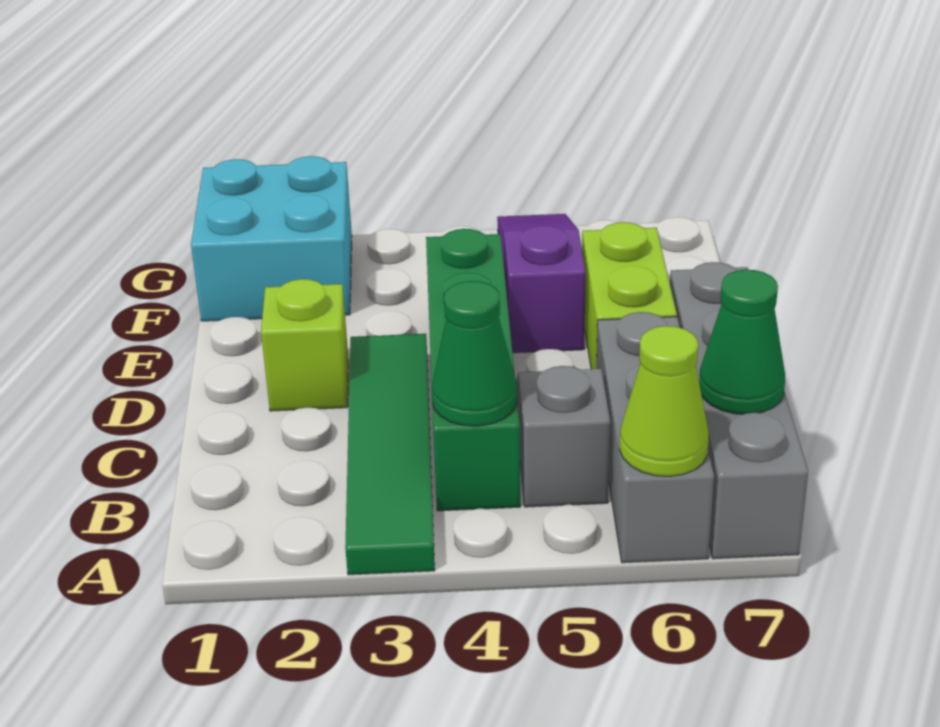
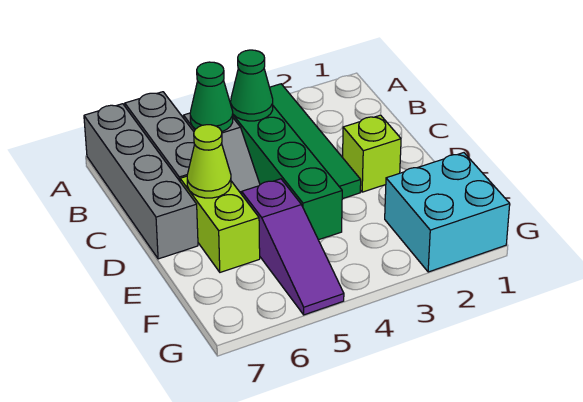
lime 1x1 cone [620,326,709,476] -> lime 1x1 cone moved to [187,125,231,198]
green 1x1 cone [699,270,785,414] -> green 1x1 cone moved to [190,62,233,131]

